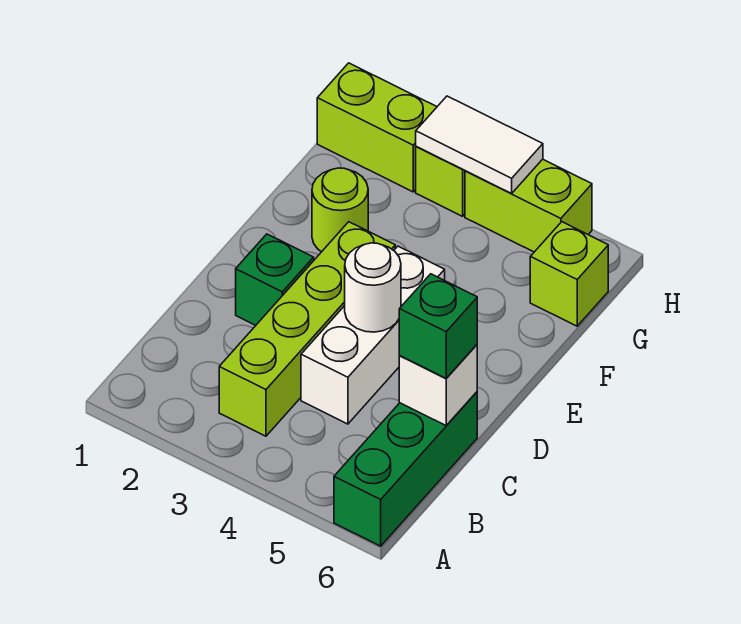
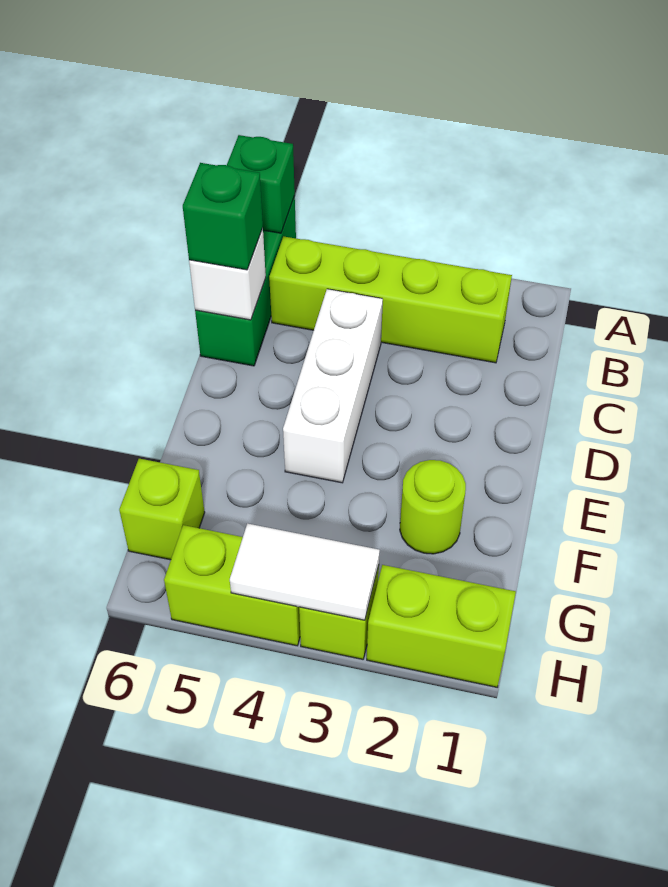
lime 1x4 brick [219,222,395,436] -> lime 1x4 brick turned to [269,236,512,363]
green 1x1 brick [236,234,314,325] -> green 1x1 brick moved to [227,135,295,233]
white 1x1 round brick [345,243,401,332] -> none

